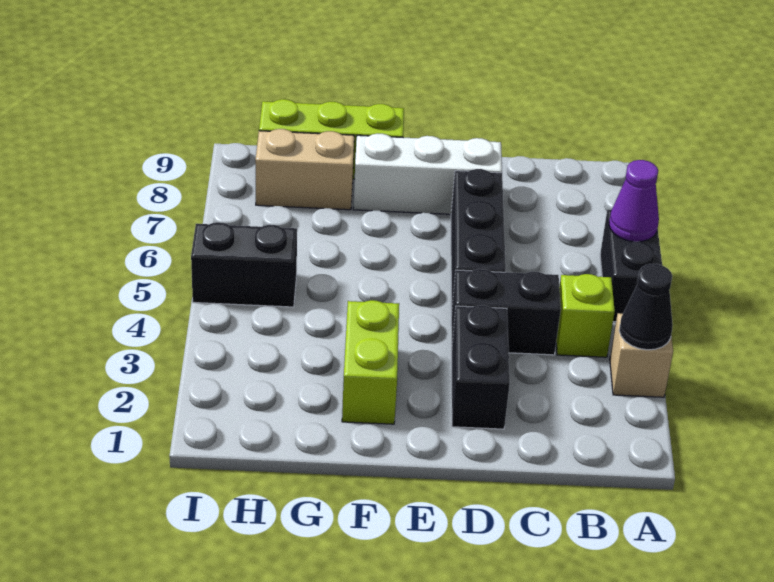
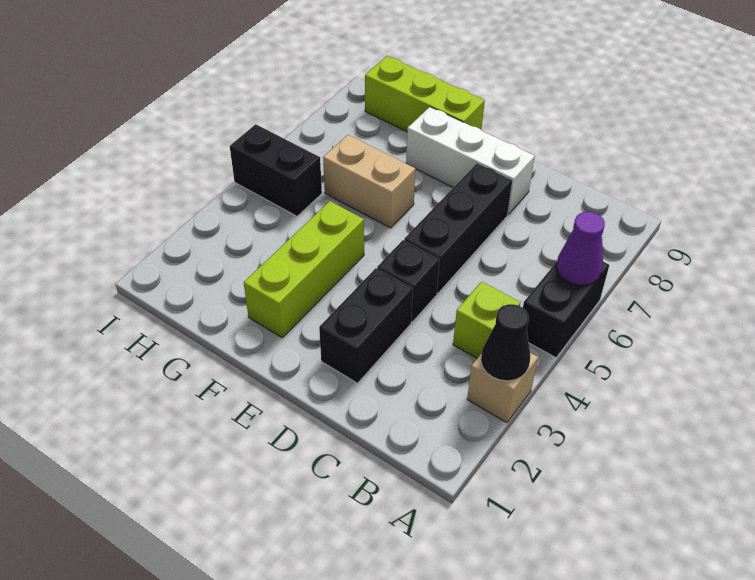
black 1x2 brick [451,269,561,355] -> black 1x1 brick [377,240,440,322]
lime 1x2 brick [342,300,399,424] -> lime 1x3 brick [244,201,364,338]
tan 1x2 brick [255,129,354,210] -> tan 1x2 brick moved to [323,135,415,228]

